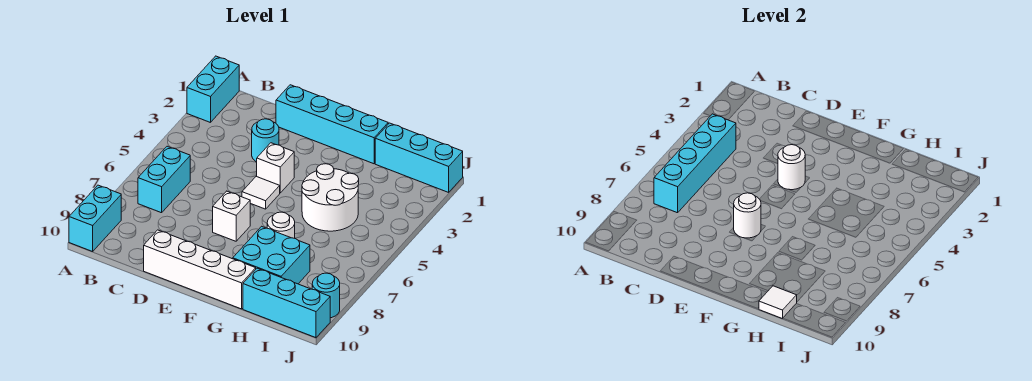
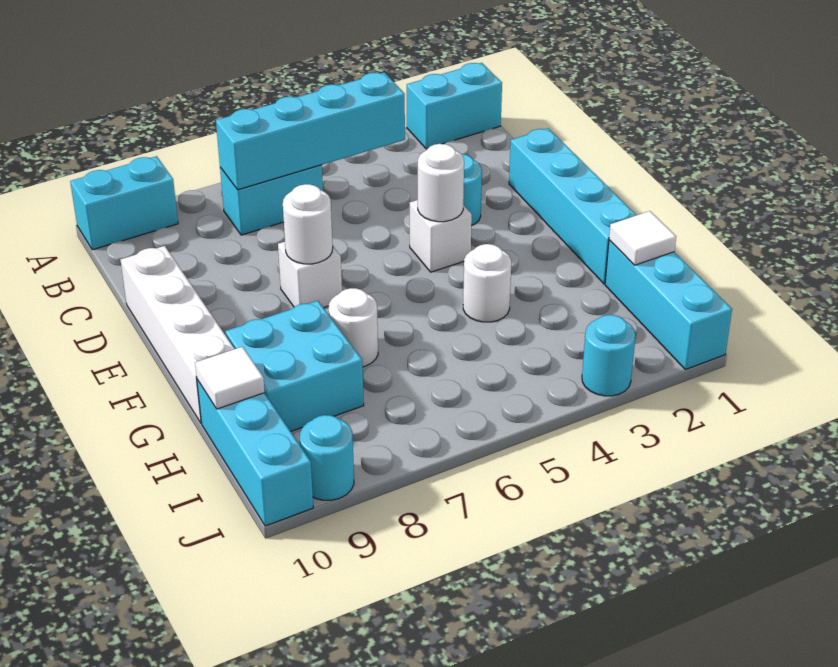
white 1x1 tile [242,176,280,209] -> white 1x1 tile moved to [609,211,676,265]
white 2x2 round brick [302,164,359,231] -> white 1x1 round brick [463,244,511,322]
none -> cyan 1x1 round brick [582,315,636,396]

